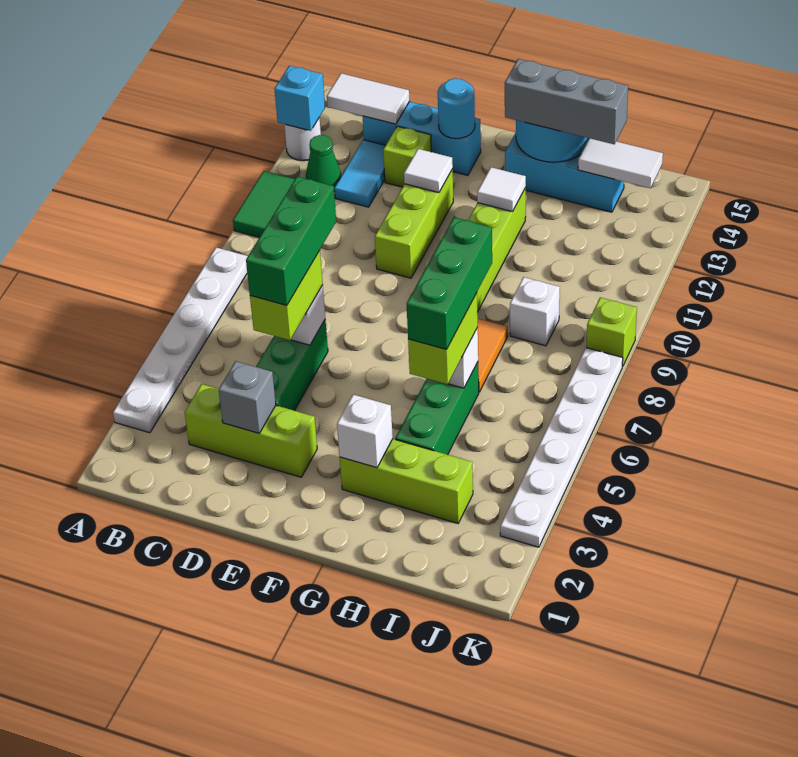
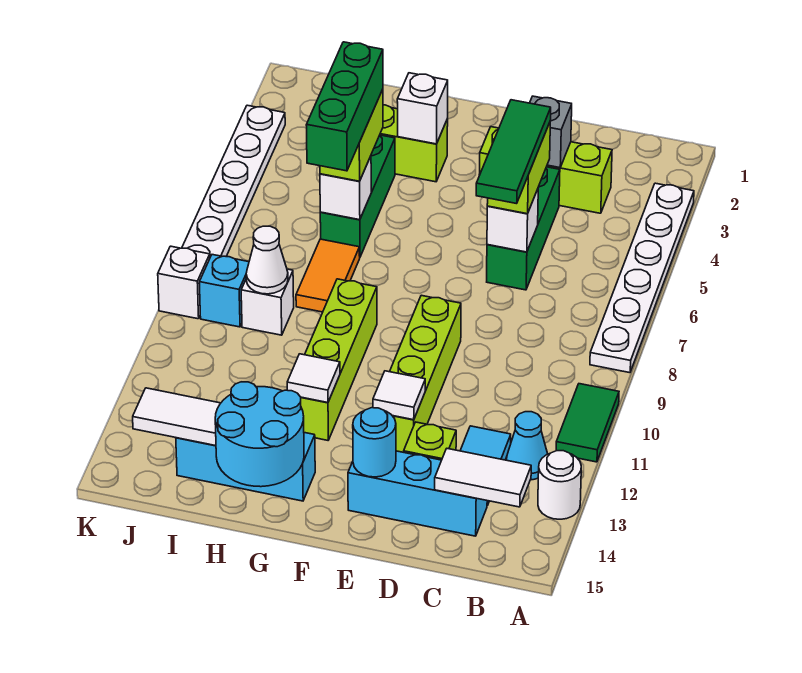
cyan 1x1 brick [275,66,325,131] -> cyan 1x1 brick moved to [199,255,249,327]
green 1x1 cone [305,135,341,192] -> cyan 1x1 cone [507,412,548,480]
green 1x3 brick [246,176,336,306] -> green 1x3 tile [476,100,551,204]
lime 1x3 brick [375,169,453,278] -> lime 1x4 brick [390,295,461,452]
grey 1x3 brick [505,59,628,144] -> none
none -> white 1x1 cone [246,226,288,294]
lime 1x1 brick [586,297,637,367] -> white 1x1 brick [158,246,210,319]

